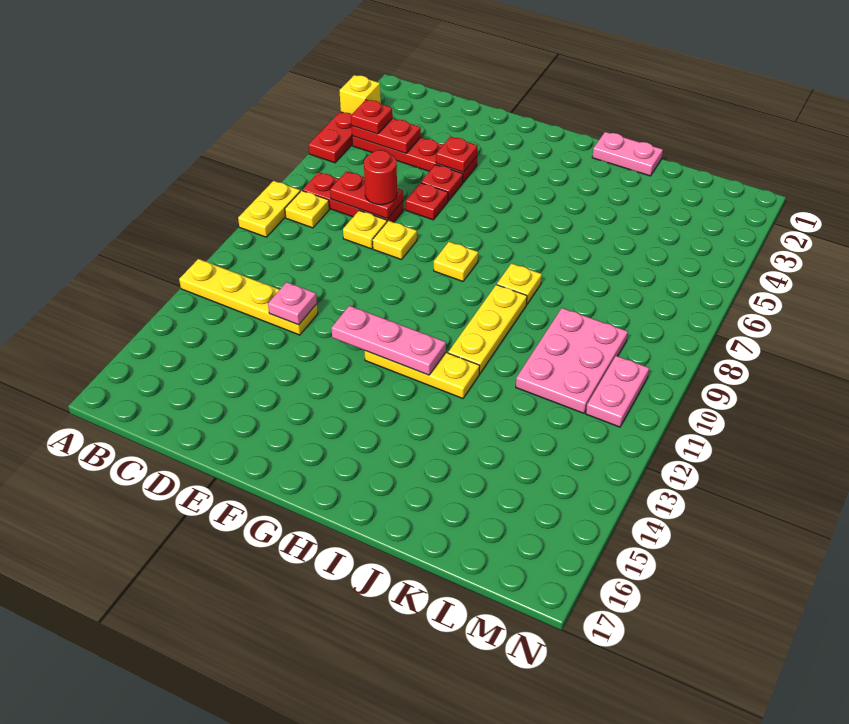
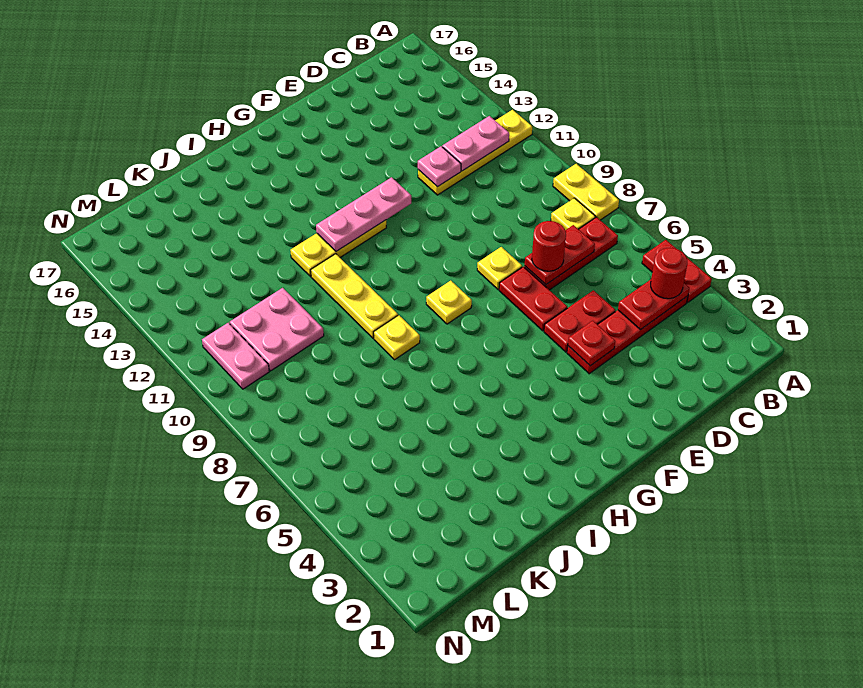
yellow 1x1 brick [340,75,381,114] -> none
red 1x1 plate [351,100,393,134] -> red 1x1 round brick [651,248,687,299]
yellow 1x1 plate [343,211,387,249] -> none
red 1x1 plate [421,165,463,201] -> red 1x2 plate [544,290,615,352]
red 1x1 plate [405,183,448,220] -> red 1x2 plate [499,267,567,331]
pink 1x2 plate [592,132,663,176] -> pink 1x2 plate moved to [442,116,509,171]
pink 2x3 plate [516,308,628,413] -> pink 2x2 plate [230,288,324,371]

